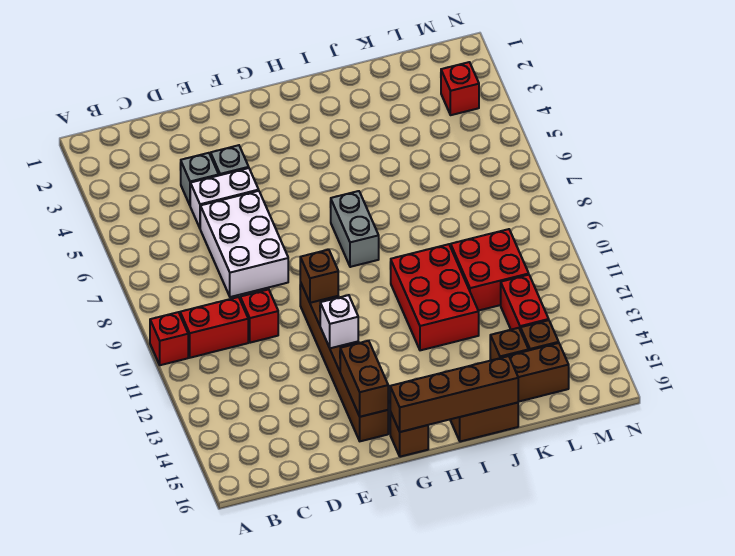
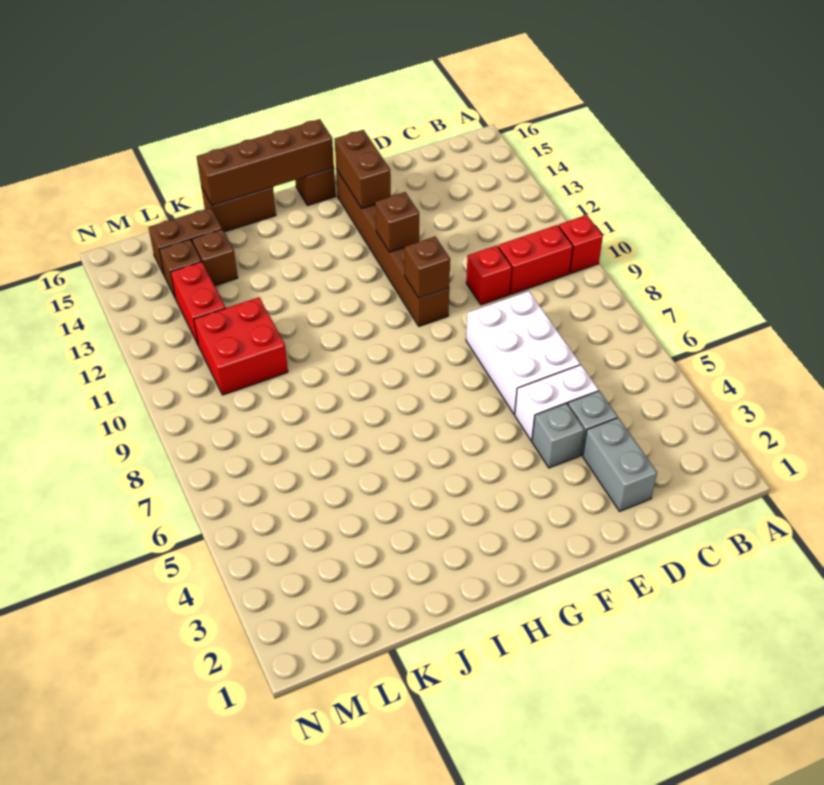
white 1x1 brick [320,295,358,348] -> brown 1x1 brick [375,192,419,252]
grey 1x2 brick [331,191,379,267] -> grey 1x2 brick moved to [583,418,657,511]
red 2x3 brick [390,244,479,350] -> none
red 1x1 brick [441,62,479,115] -> none

